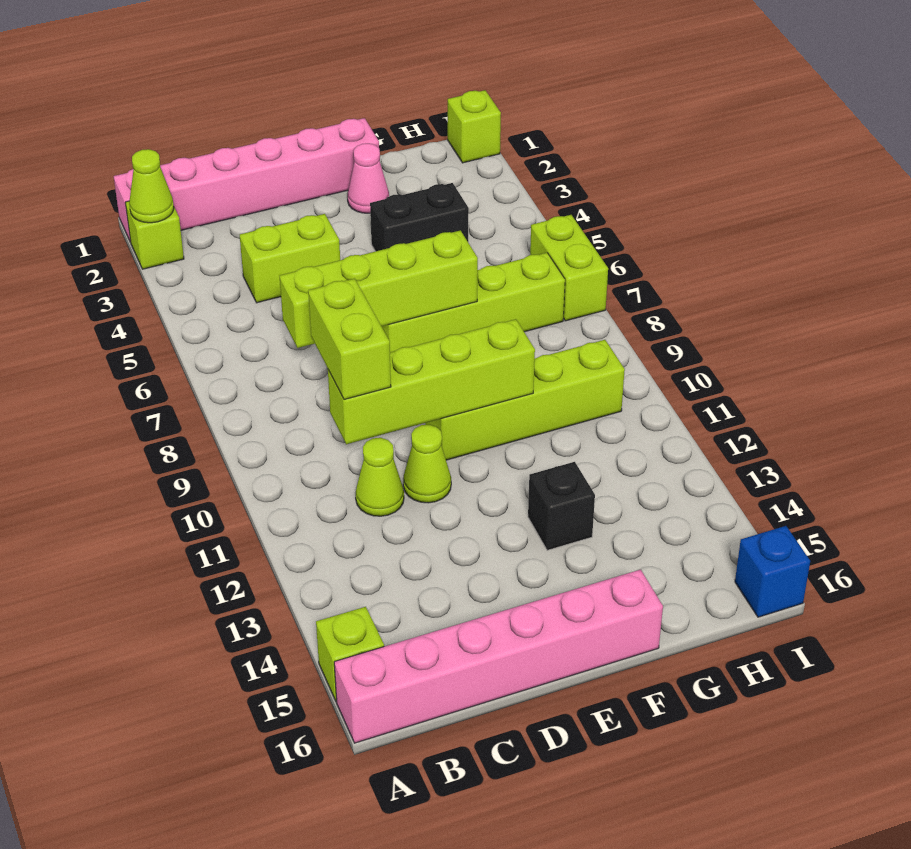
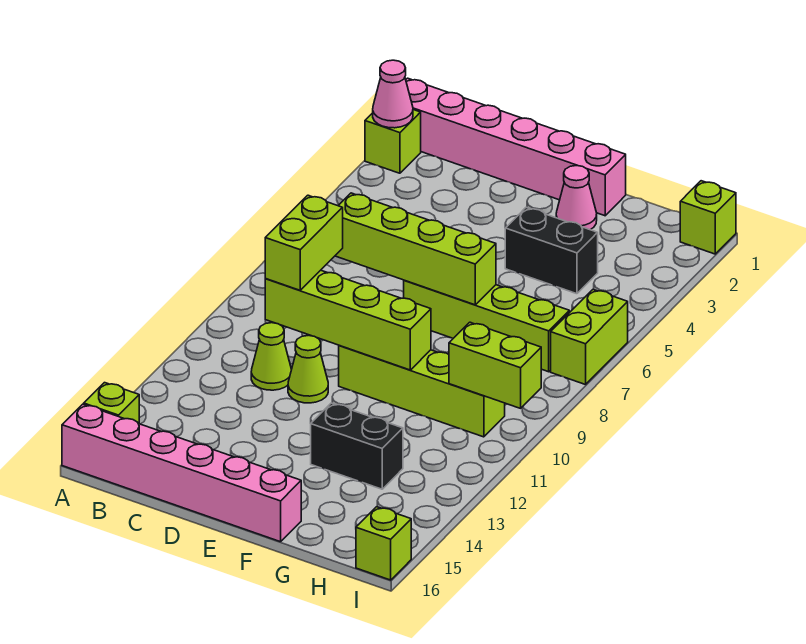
lime 1x1 cone [129,149,174,223] -> pink 1x1 cone [373,60,413,128]
lime 1x2 brick [240,214,340,303] -> lime 1x2 brick moved to [449,322,541,408]
black 1x1 brick [528,462,595,550] -> black 1x2 brick [311,403,403,489]
blue 1x1 brick [735,526,810,617] -> lime 1x1 brick [356,507,411,580]

